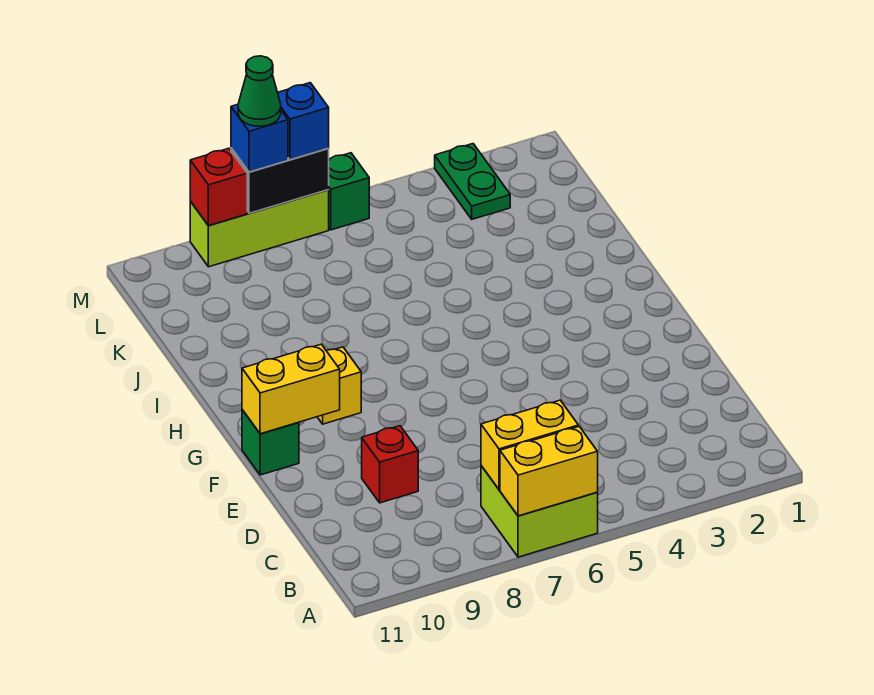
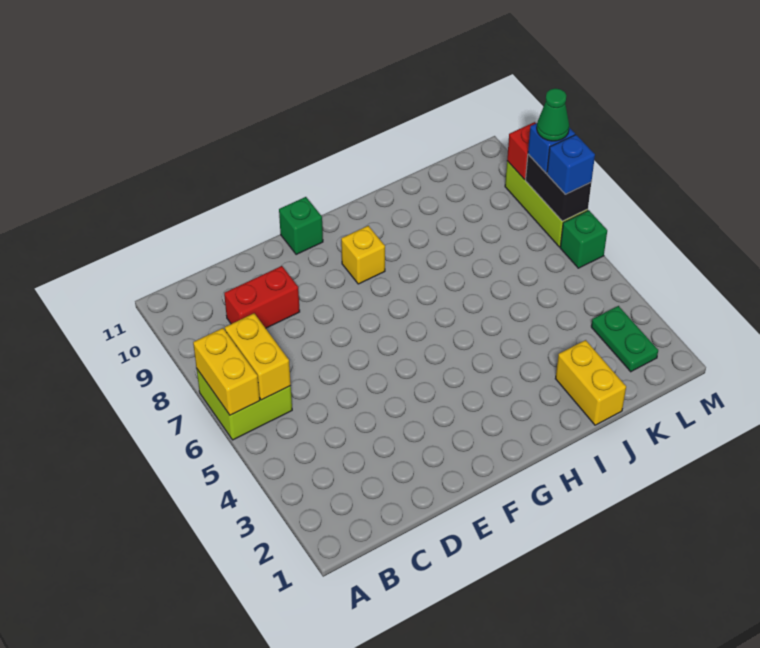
red 1x1 brick [362,426,418,503] -> red 1x2 brick [224,266,300,328]
yellow 1x2 brick [242,344,340,434] -> yellow 1x2 brick moved to [555,340,626,425]
green 1x2 plate [435,144,510,219] -> green 1x2 plate turned to [591,306,658,372]

